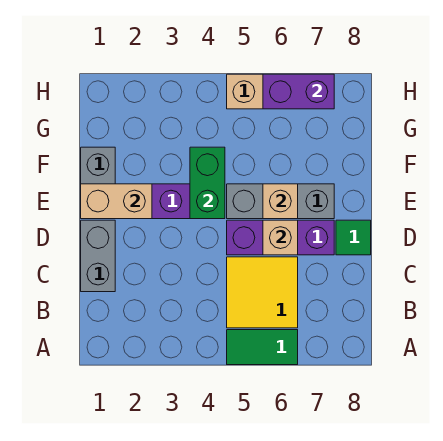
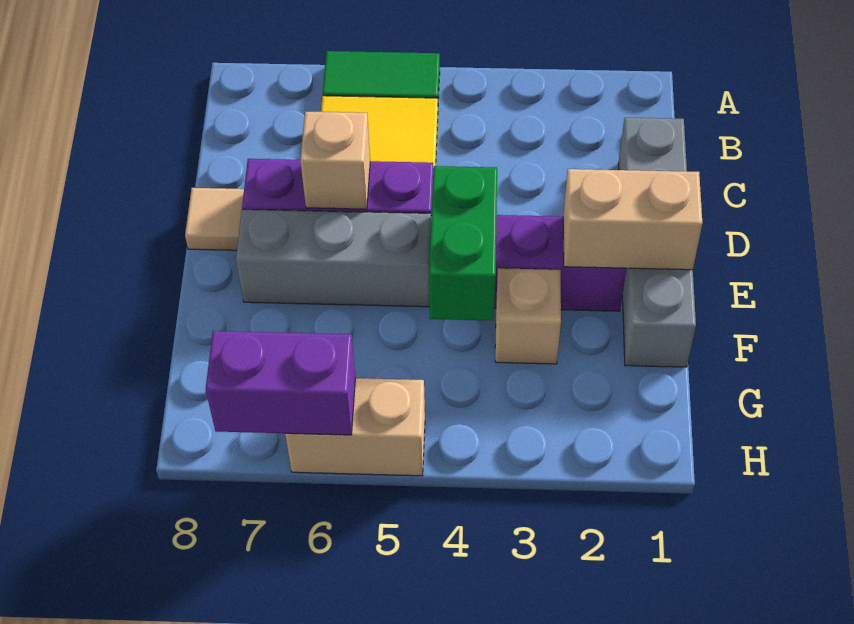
green 1x1 tile [336,220,371,255] -> tan 1x1 tile [185,188,244,250]
tan 1x1 brick [263,184,298,219] -> tan 1x1 brick moved to [495,268,561,364]

